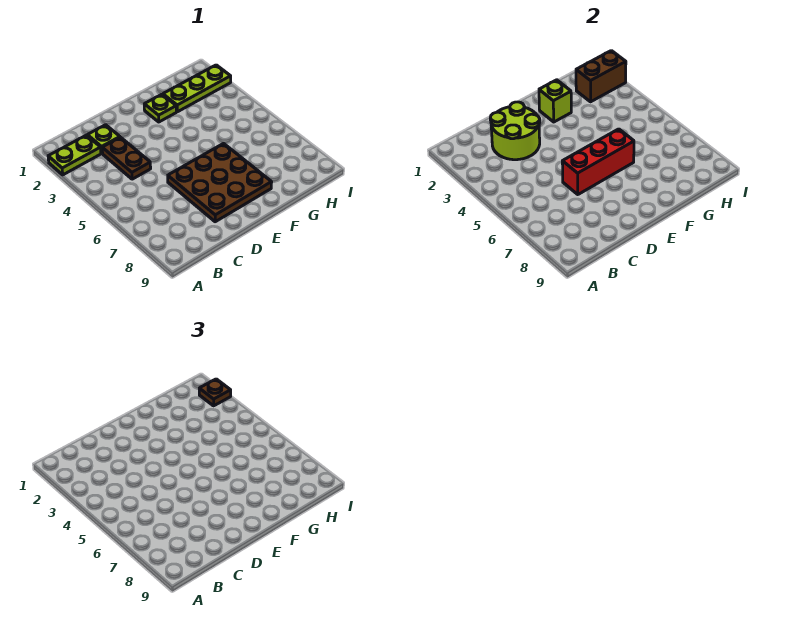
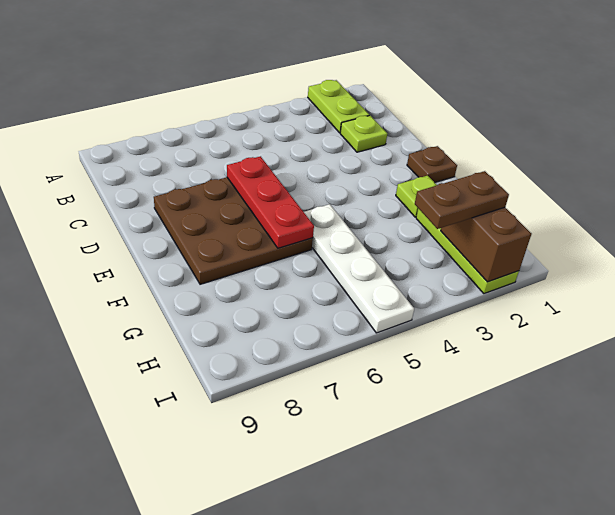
lime 2x2 round brick [490,102,540,160] -> none
brown 1x2 plate [102,137,151,179] -> brown 1x2 plate moved to [415,171,509,229]
red 1x3 brick [562,129,634,195] -> red 1x3 plate [227,156,314,248]
lime 1x1 brick [539,80,571,122] -> none
none -> white 1x4 plate [304,204,414,333]
brown 1x1 plate [199,379,231,406] -> brown 1x1 plate moved to [407,146,457,183]

